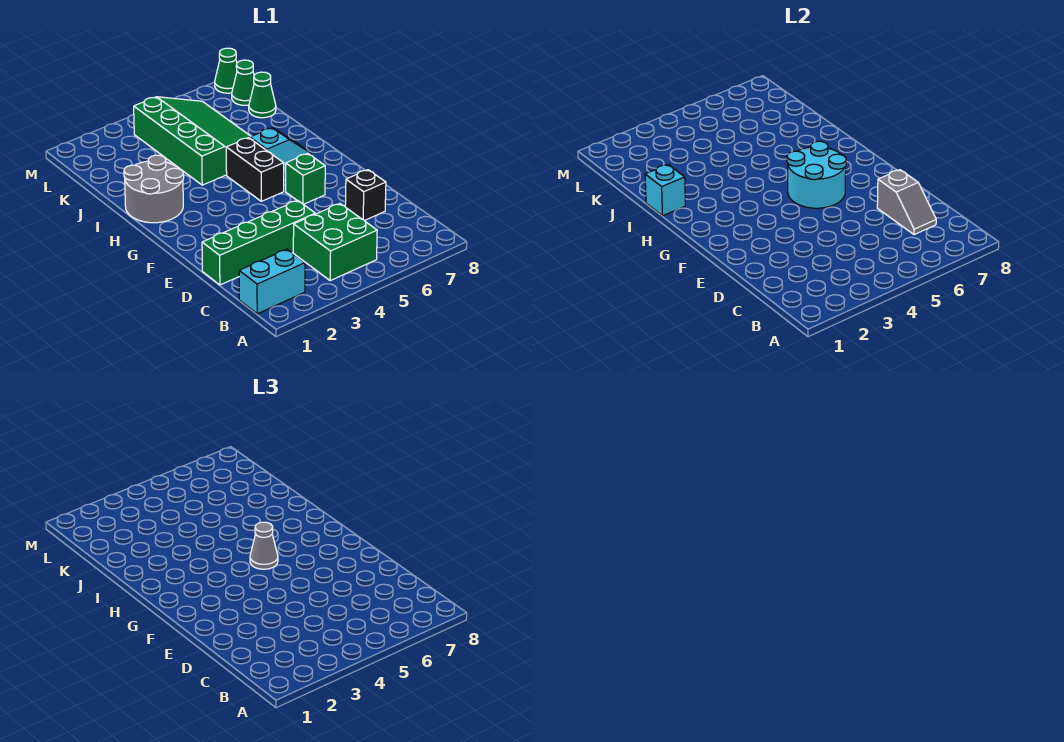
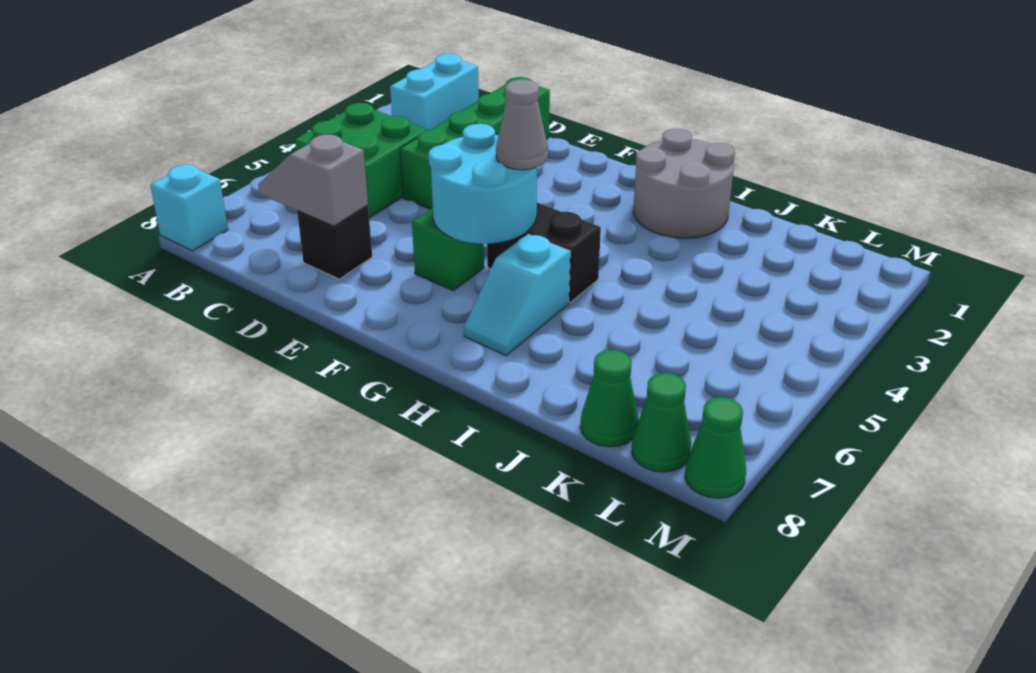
cyan 1x1 brick [645,165,685,216] -> cyan 1x1 brick moved to [150,165,228,251]
green 3x4 slope [134,97,251,185] -> none

